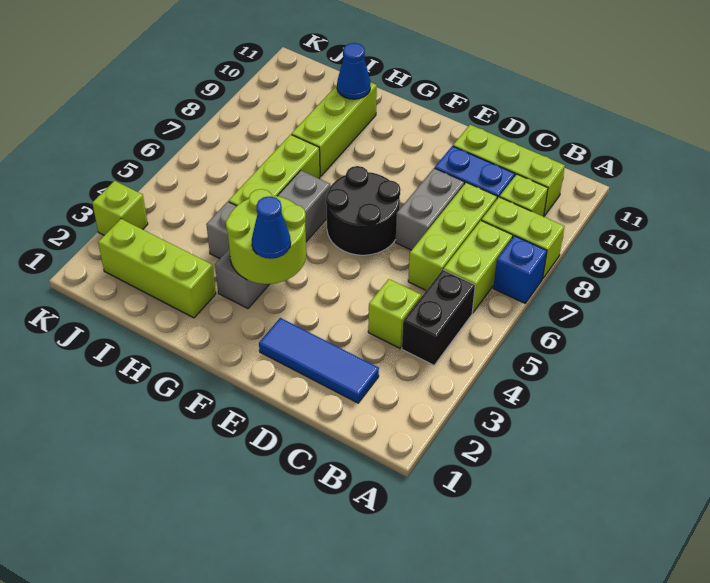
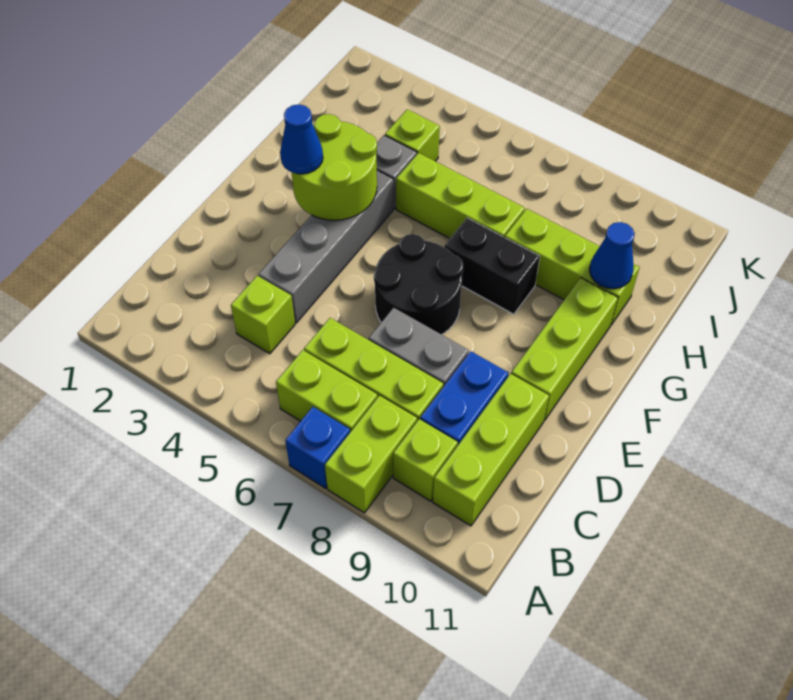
black 1x2 brick [402,270,475,365] -> black 1x2 brick moved to [444,218,540,314]
blue 1x3 tile [259,318,379,403] -> none
grey 1x4 brick [215,170,330,308] -> grey 1x4 brick turned to [258,171,393,323]
lime 1x3 brick [98,219,216,318] -> lime 1x3 brick moved to [511,278,618,421]
lime 1x1 brick [92,181,148,235] -> lime 1x1 brick moved to [385,109,440,161]

